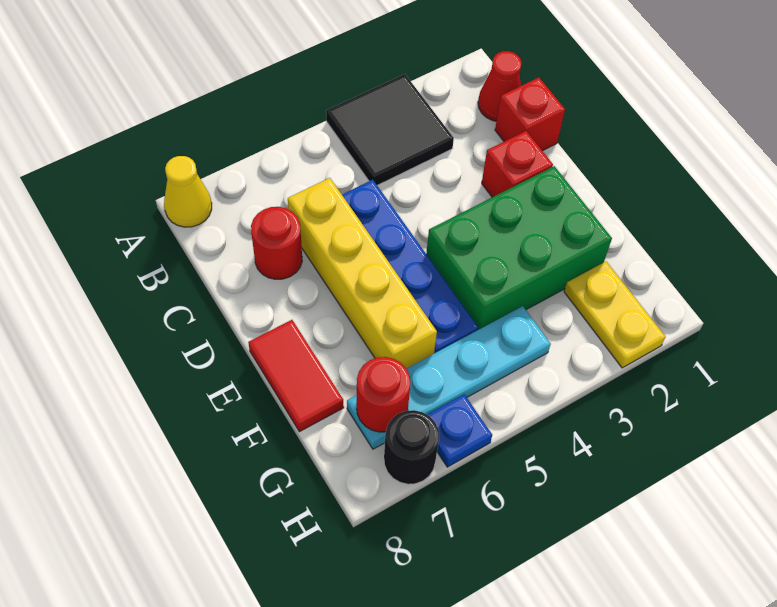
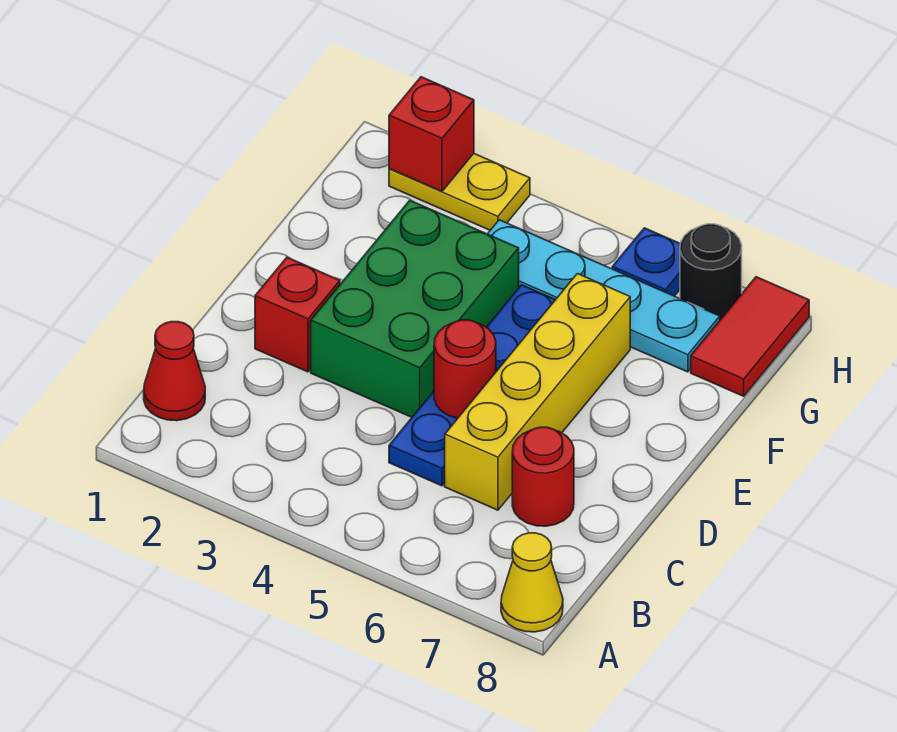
black 2x2 tile [326,74,454,185] -> none
red 1x1 brick [495,77,565,151] -> red 1x1 brick moved to [389,77,474,191]
green 2x3 brick [426,166,612,330] -> green 2x3 brick turned to [311,201,519,417]
red 1x2 tile [248,320,344,432] -> red 1x2 tile moved to [691,277,809,396]
yellow 1x2 plate [564,262,666,368] -> yellow 1x2 plate turned to [389,154,530,230]
red 1x1 round brick [357,357,410,432] -> red 1x1 round brick moved to [434,320,496,418]

